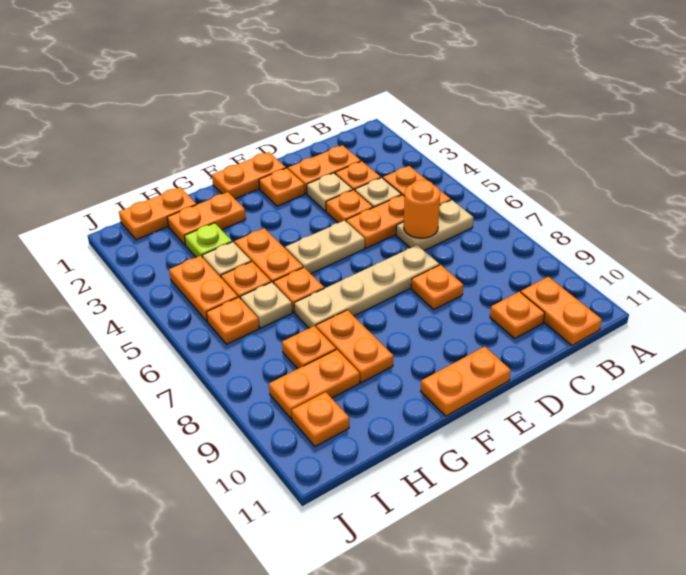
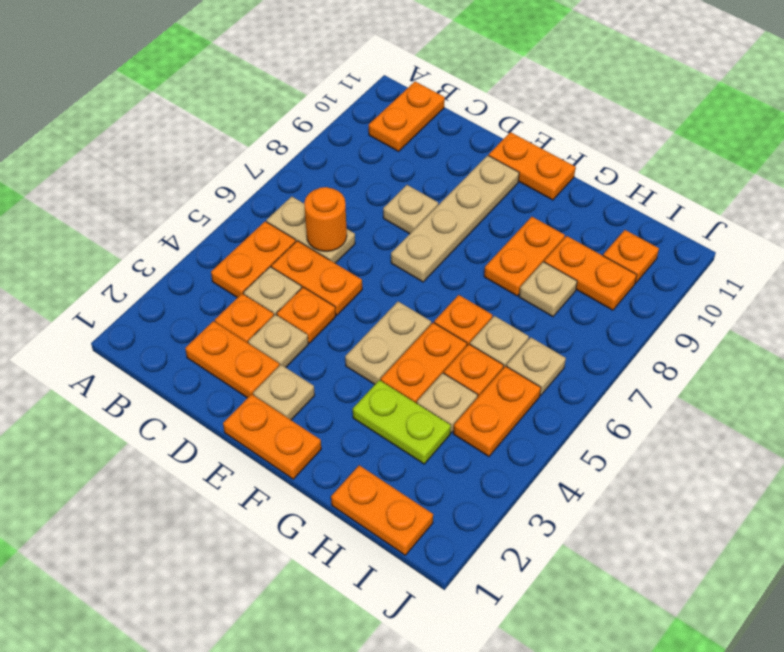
orange 1x1 plate [490,292,545,339] -> none
tan 1x4 plate [294,245,439,328] -> tan 1x4 plate turned to [391,155,519,282]
orange 1x1 plate [411,265,463,309] -> tan 1x1 plate [383,185,438,234]
orange 1x1 plate [259,168,305,206] -> tan 1x1 plate [253,365,315,420]
tan 1x2 plate [285,220,365,274] -> tan 1x2 plate turned to [345,302,431,384]
orange 1x2 plate [167,192,246,245] -> none
lime 1x1 plate [184,223,232,258] -> lime 1x2 plate [353,380,451,464]
orange 1x1 plate [282,326,336,369] -> tan 1x1 plate [519,262,577,317]
orange 1x1 plate [206,297,259,344] -> tan 1x1 plate [506,337,566,396]

